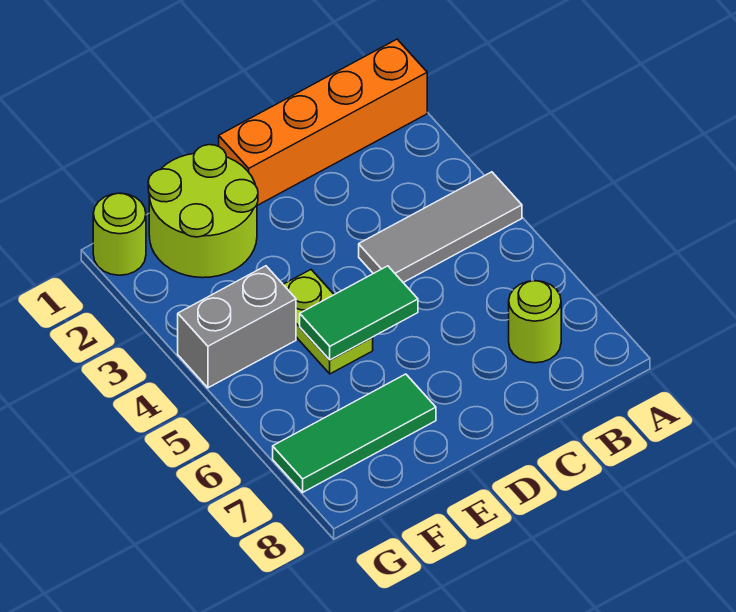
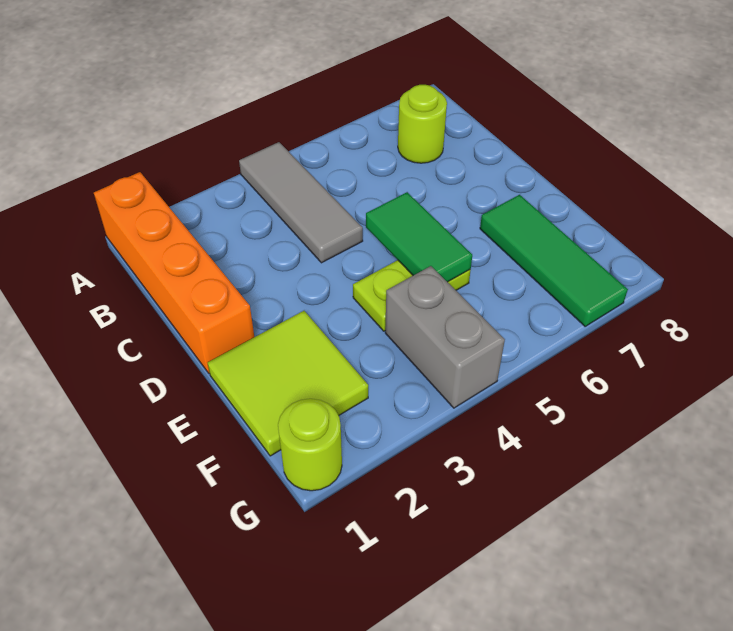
lime 2x2 round brick [148,145,258,278] -> lime 2x2 tile [208,311,368,456]

